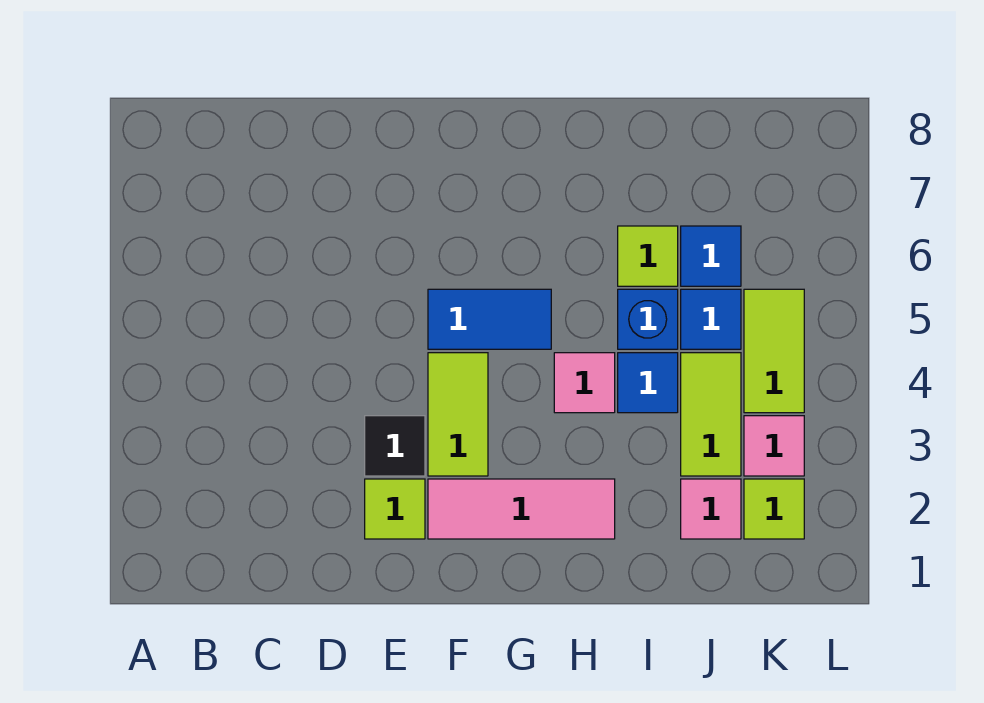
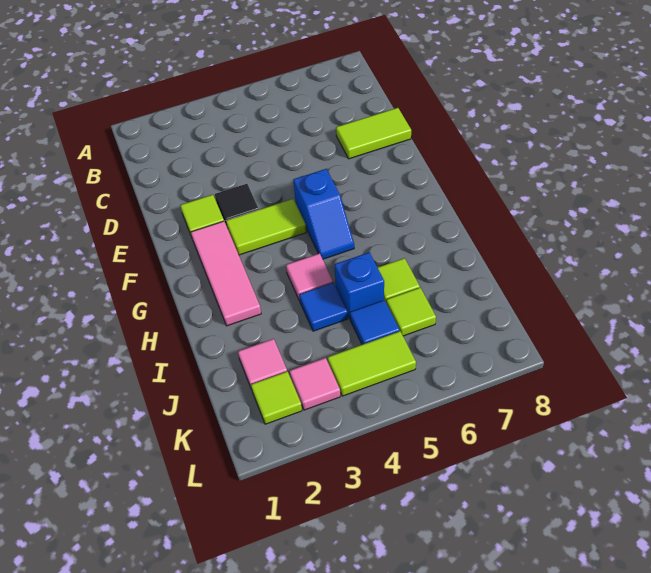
blue 1x2 tile [428,289,551,349] -> blue 1x2 slope [294,169,354,259]
lime 1x2 tile [681,353,741,476] -> lime 1x2 tile moved to [336,108,411,159]
blue 1x1 tile [681,226,741,286] -> lime 1x1 tile [386,288,436,336]

